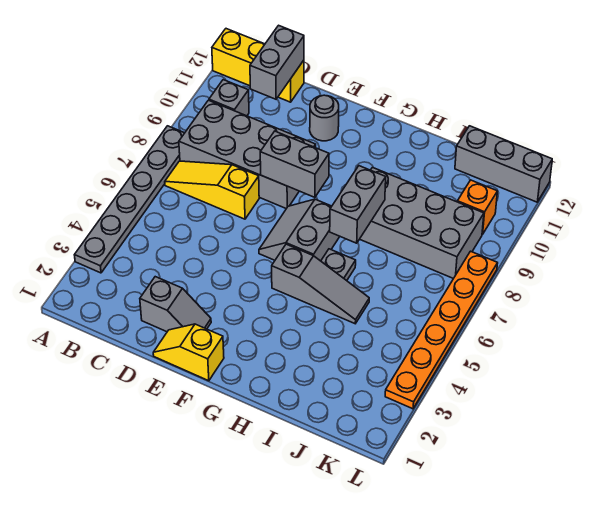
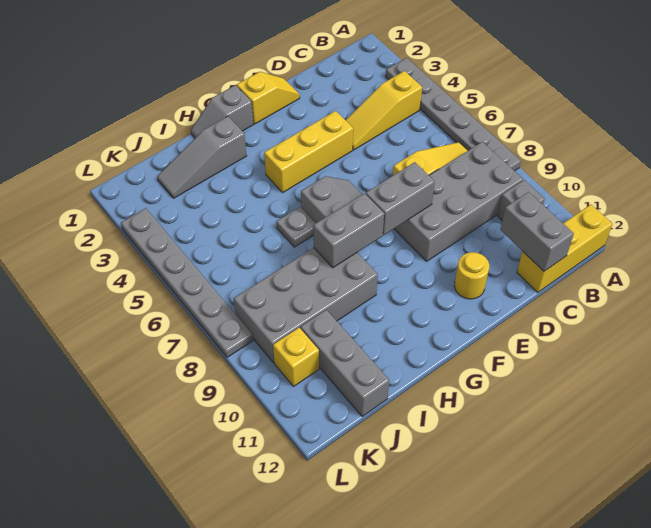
none -> yellow 1x3 slope [346,71,422,150]
grey 1x2 slope [140,277,211,332] -> grey 1x2 slope moved to [191,85,253,138]
none -> yellow 1x3 brick [264,111,353,192]
grey 1x1 round brick [310,95,339,141] -> yellow 1x1 round brick [454,252,489,299]
grey 1x3 slope [272,244,369,324] -> grey 1x3 slope moved to [157,116,247,198]
grey 1x2 brick [330,166,386,243] -> grey 1x2 brick turned to [313,193,384,268]
grey 1x3 brick [455,126,552,202] -> grey 1x3 brick turned to [301,310,389,416]
orange 1x1 brick [457,180,497,234] -> yellow 1x1 brick [273,328,319,386]
orange 1x6 plate [385,251,498,409] -> grey 1x6 plate [121,208,253,357]

